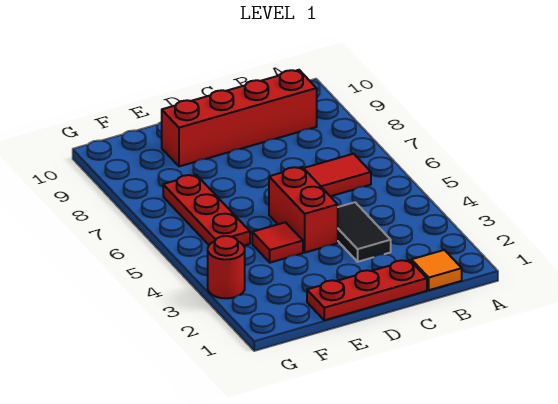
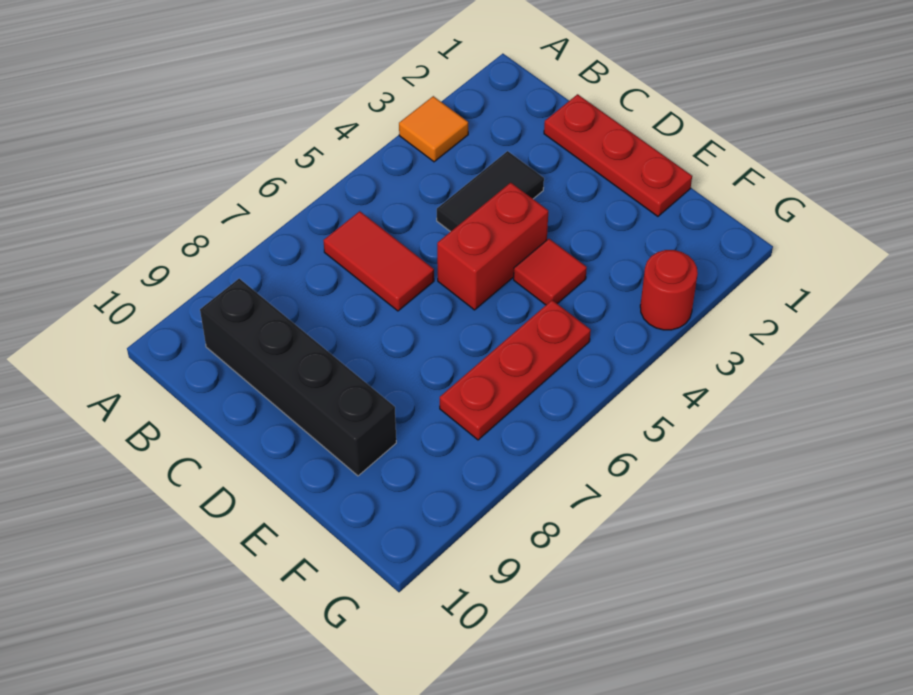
orange 1x1 tile [411,250,462,290] -> orange 1x1 tile moved to [399,96,468,162]
red 1x4 brick [162,70,317,166] -> black 1x4 brick [200,279,396,476]

